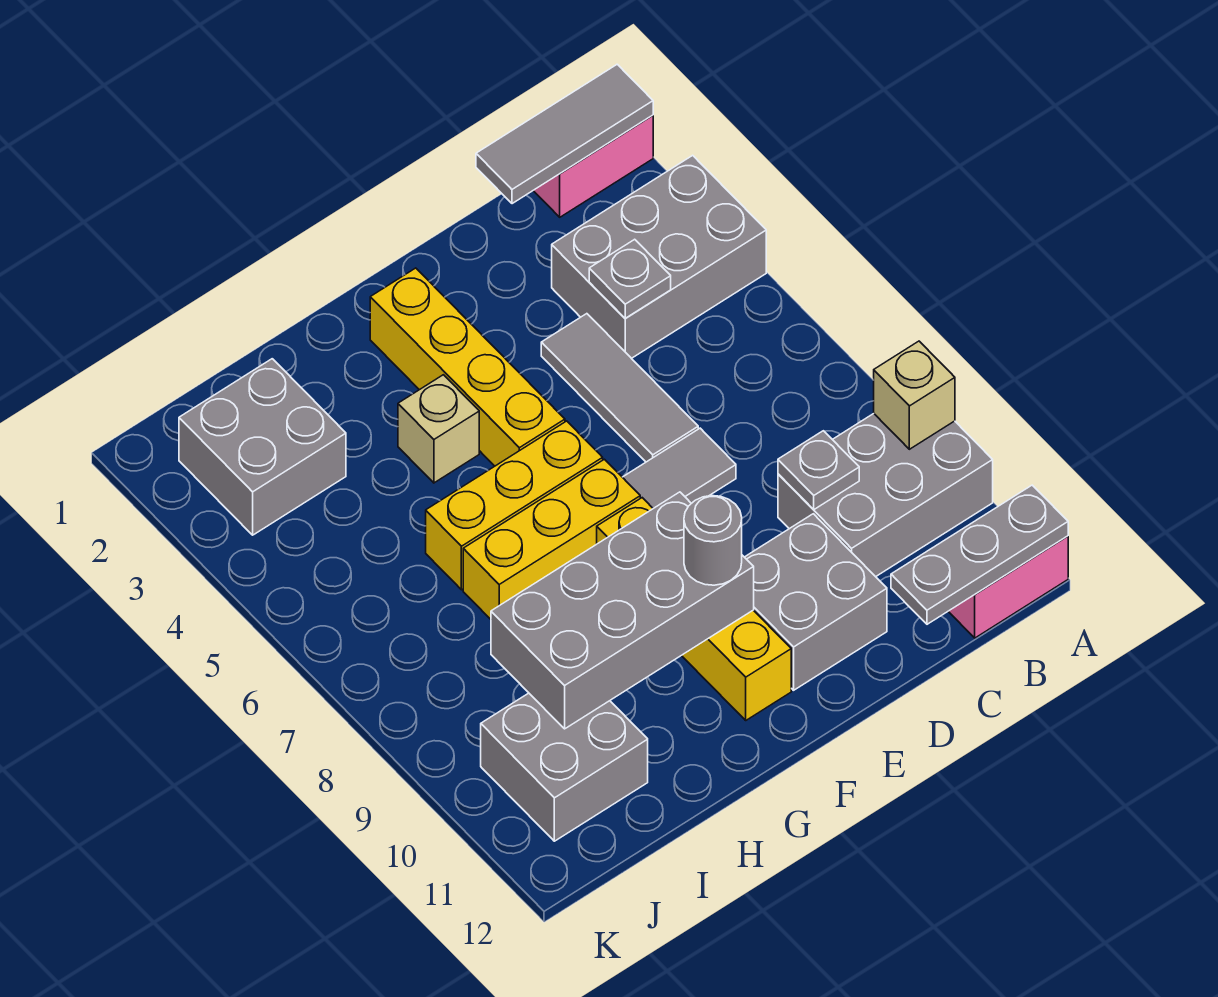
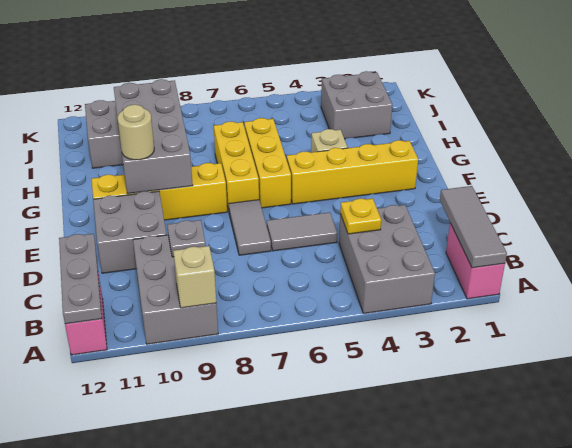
grey 1x1 plate [589,239,671,318] -> yellow 1x1 plate [340,198,381,234]
grey 1x3 tile [541,314,698,462] -> grey 1x2 tile [267,212,337,251]
grey 1x1 round brick [684,496,742,585] -> tan 1x1 round brick [117,105,154,160]

